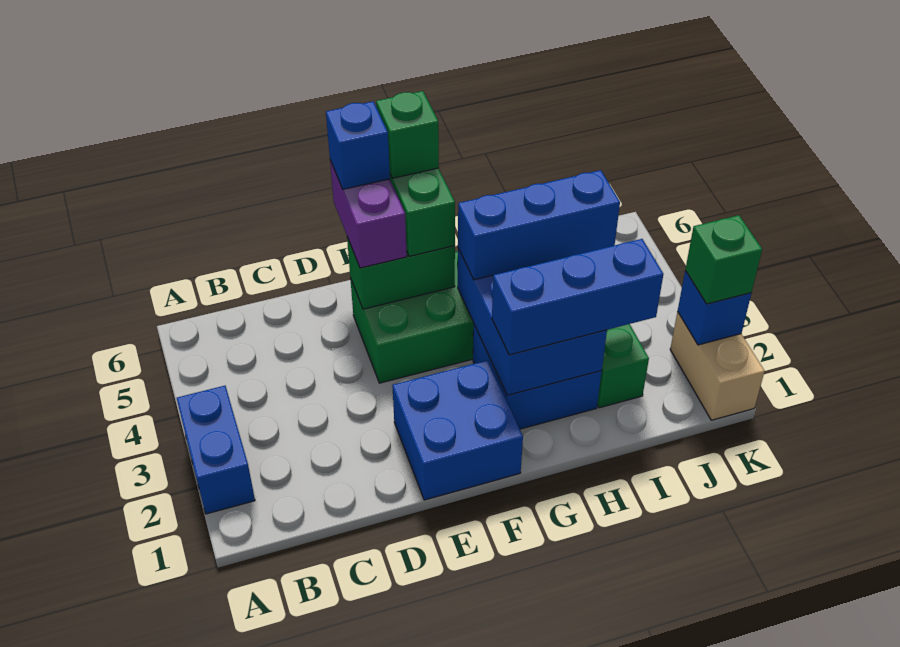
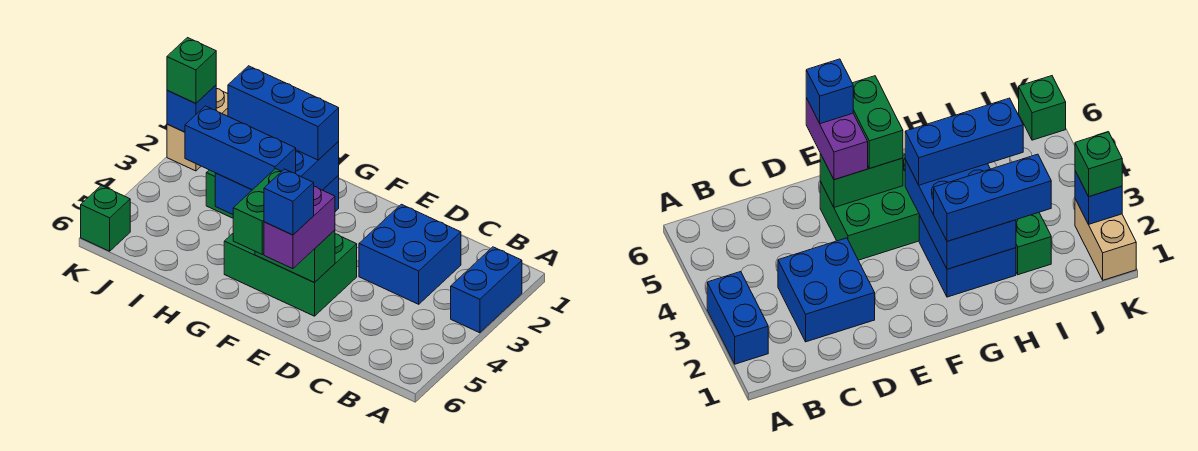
blue 2x2 brick [392,360,523,500] -> blue 2x2 brick moved to [359,204,461,304]
green 1x1 brick [376,91,439,178] -> green 1x1 brick moved to [81,186,130,251]

